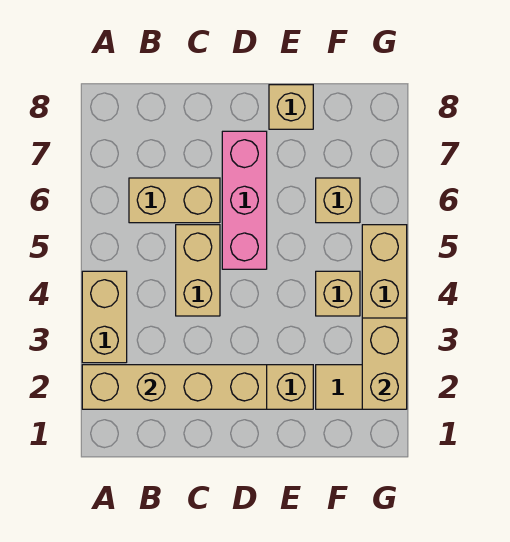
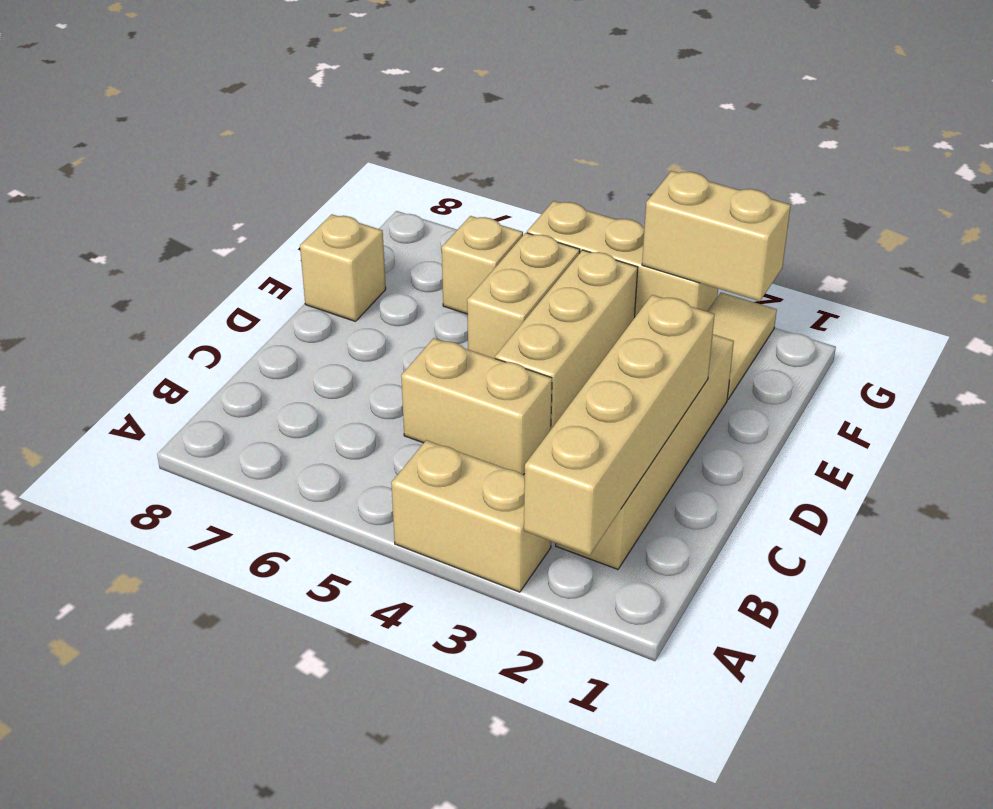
tan 1x2 brick [129,178,220,223] -> tan 1x2 brick moved to [467,233,580,358]
pink 1x3 brick [222,131,267,269] -> none
tan 1x1 brick [316,271,360,316] -> tan 1x3 brick [495,250,638,429]

